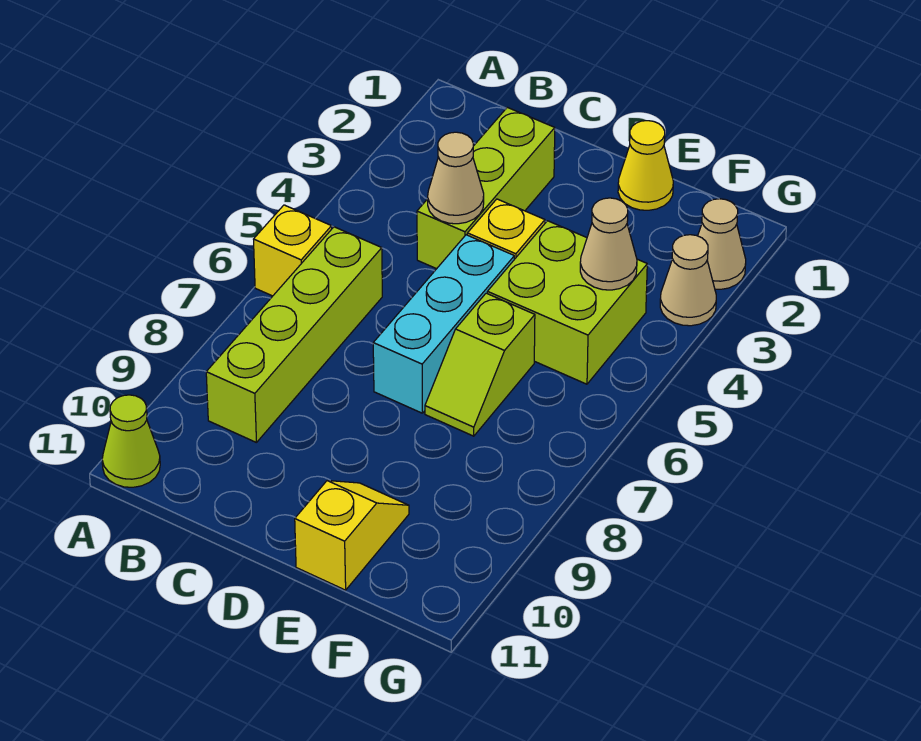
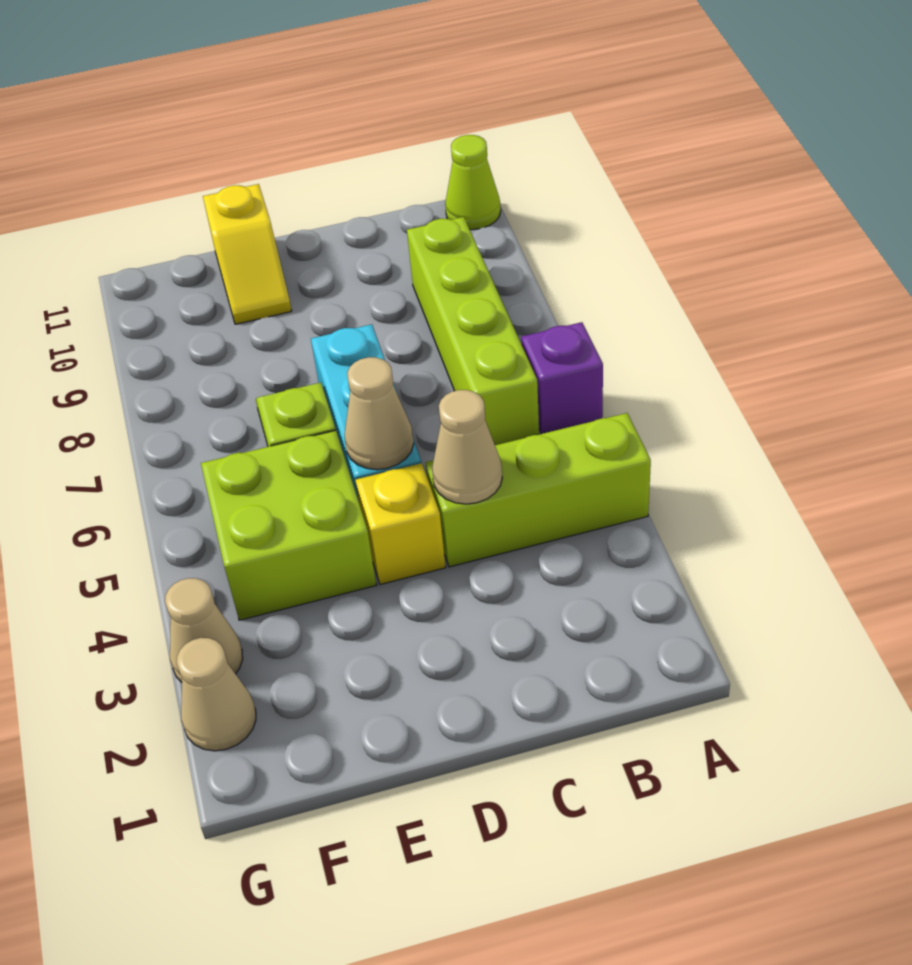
yellow 1x1 brick [254,205,332,296] -> purple 1x1 brick [521,322,603,434]
lime 1x3 brick [417,107,555,269] -> lime 1x3 brick turned to [426,413,651,567]
yellow 1x1 cone [618,121,673,210] -> none
tan 1x1 cone [580,198,637,290] -> tan 1x1 cone moved to [345,357,414,470]

